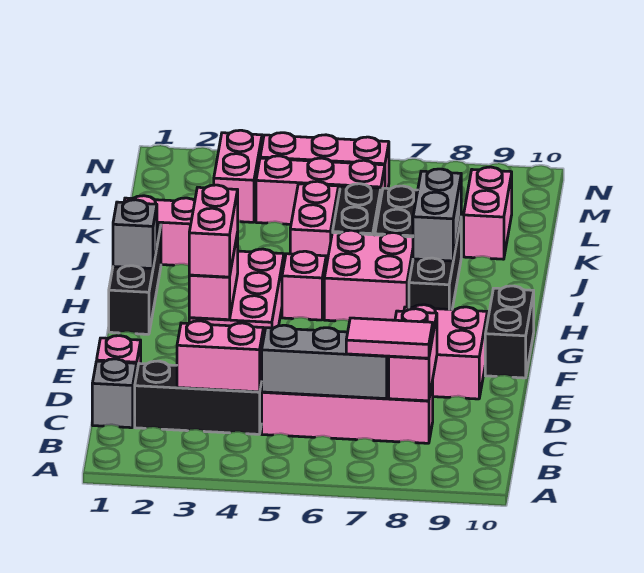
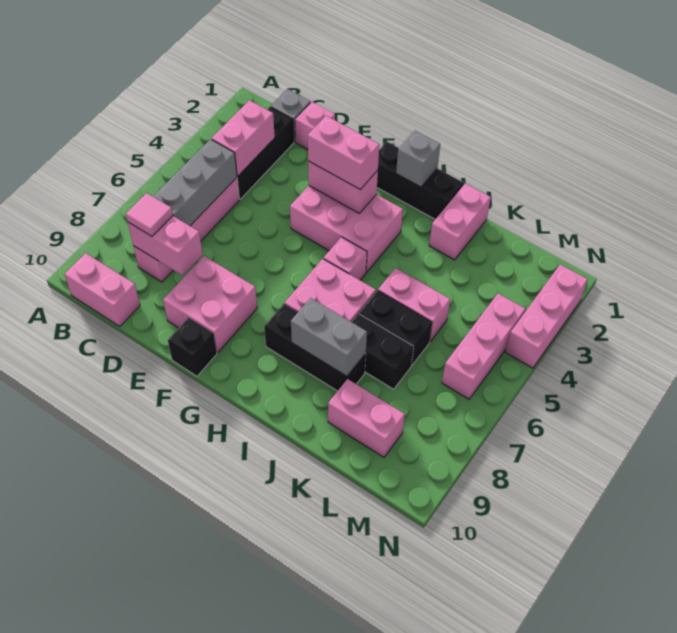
pink 1x2 tile [346,318,433,358] -> pink 1x1 tile [126,193,173,236]
black 1x2 brick [485,286,534,378] -> black 1x1 brick [168,317,217,376]
pink 1x2 brick [214,130,262,222] -> pink 1x2 brick moved to [65,253,140,326]
pink 1x3 brick [256,156,385,224] -> pink 1x3 brick moved to [506,264,588,368]

